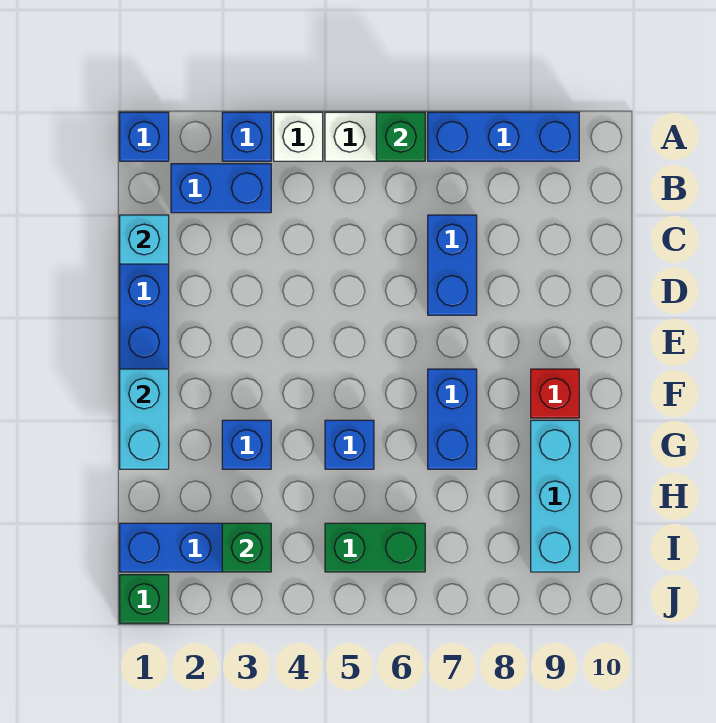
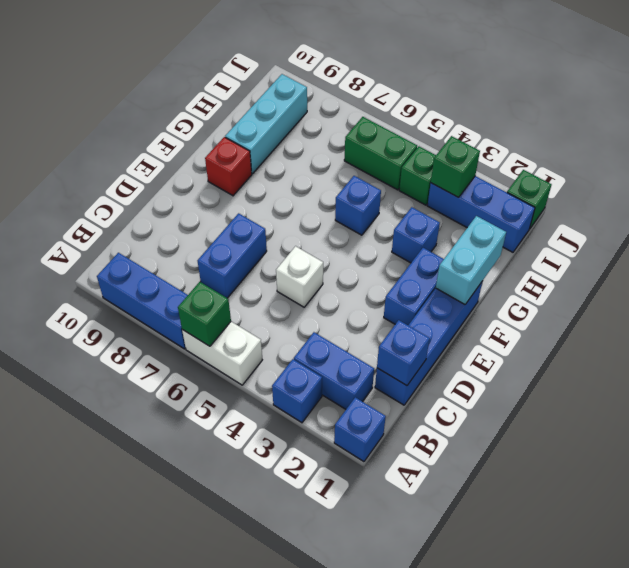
white 1x1 brick [274,112,323,161] -> white 1x1 brick moved to [276,246,323,307]
cyan 1x1 brick [120,215,169,264] -> blue 1x1 brick [377,320,430,386]
blue 1x2 brick [428,369,477,469] -> blue 1x2 brick moved to [384,248,444,325]
none -> green 1x1 brick [399,146,436,205]

